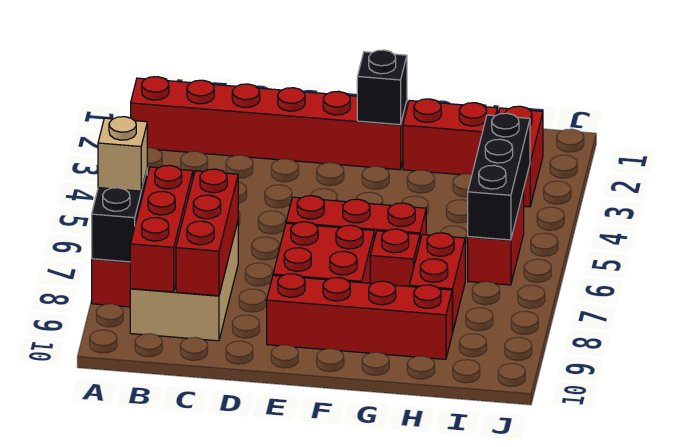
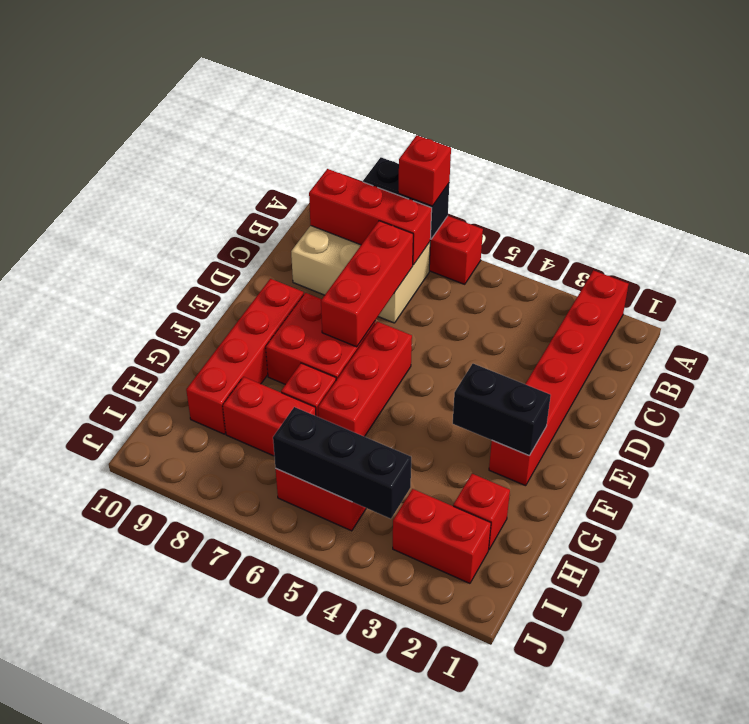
tan 1x1 brick [98,117,147,191] -> red 1x1 brick [398,135,451,206]
red 1x3 brick [176,169,238,296] -> red 1x3 brick turned to [321,221,413,347]
black 1x1 brick [357,50,407,125] -> black 1x2 brick [453,364,551,456]
red 1x2 brick [403,99,498,175] -> red 1x1 brick [453,474,510,550]

